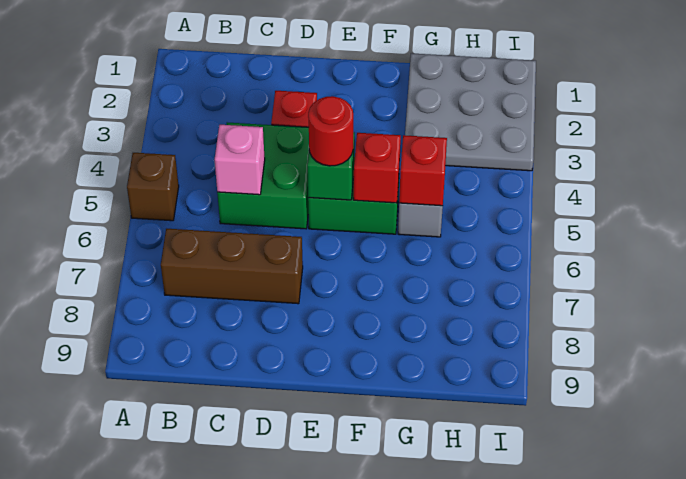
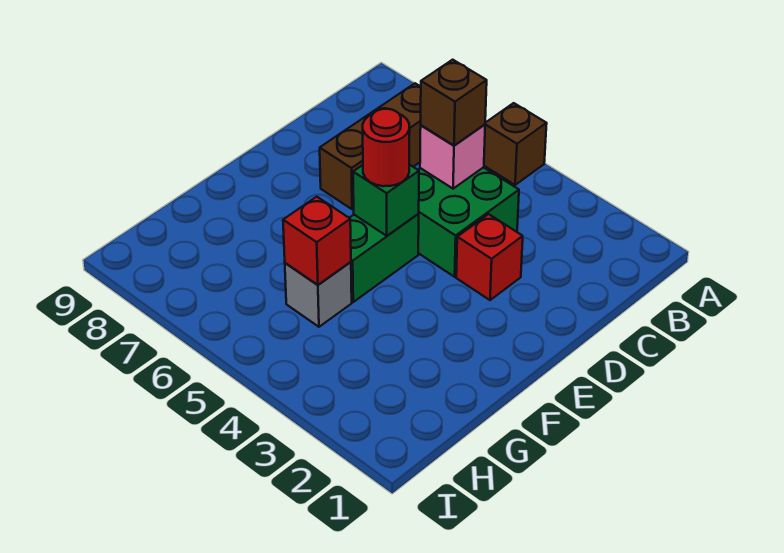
none -> brown 1x1 brick [421,60,487,145]
red 1x1 brick [354,133,401,203] -> none
grey 3x3 plate [405,53,536,171] -> none

